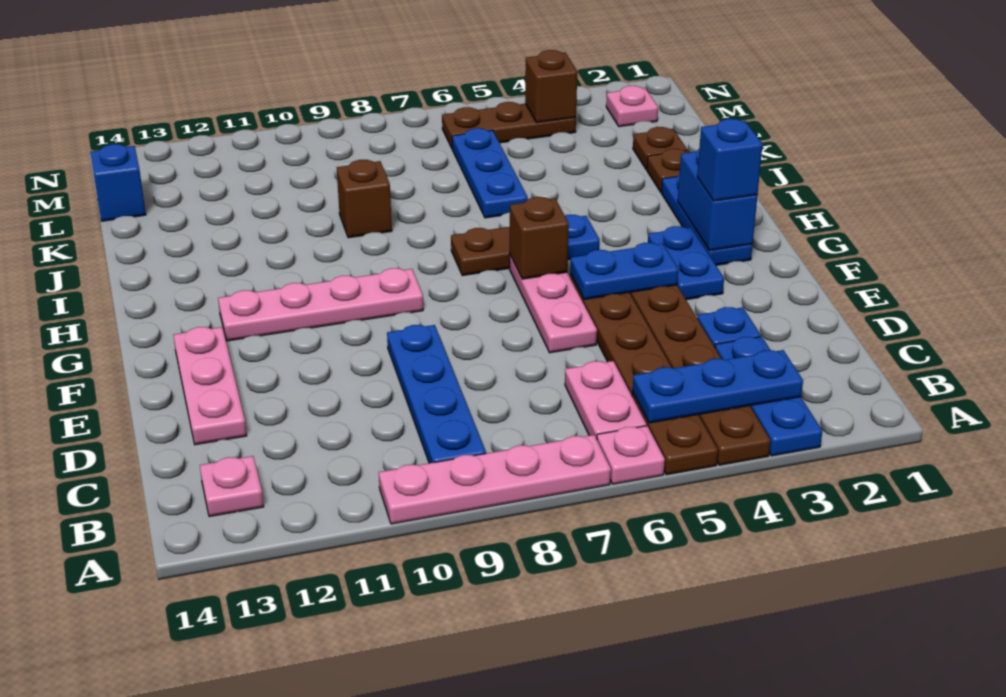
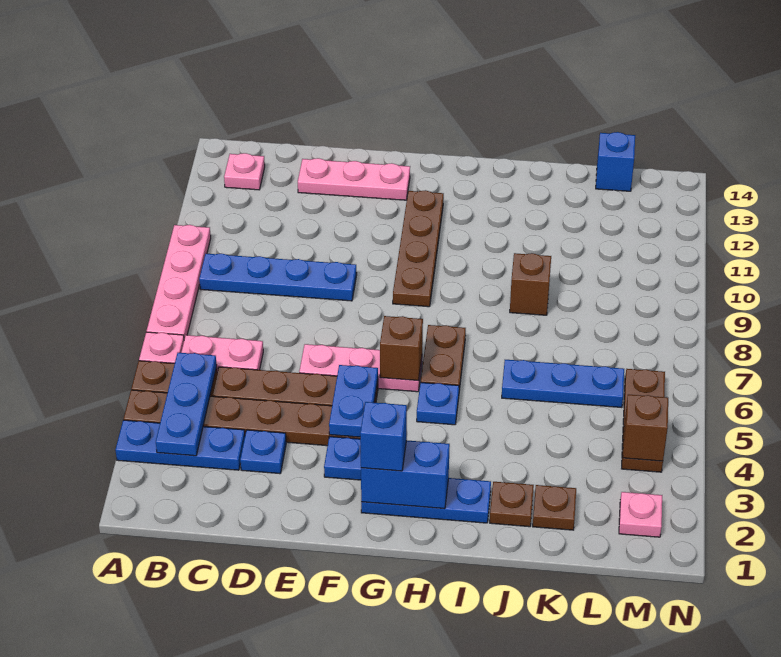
pink 1x4 plate [218,268,423,341] -> brown 1x4 plate [393,190,444,307]

